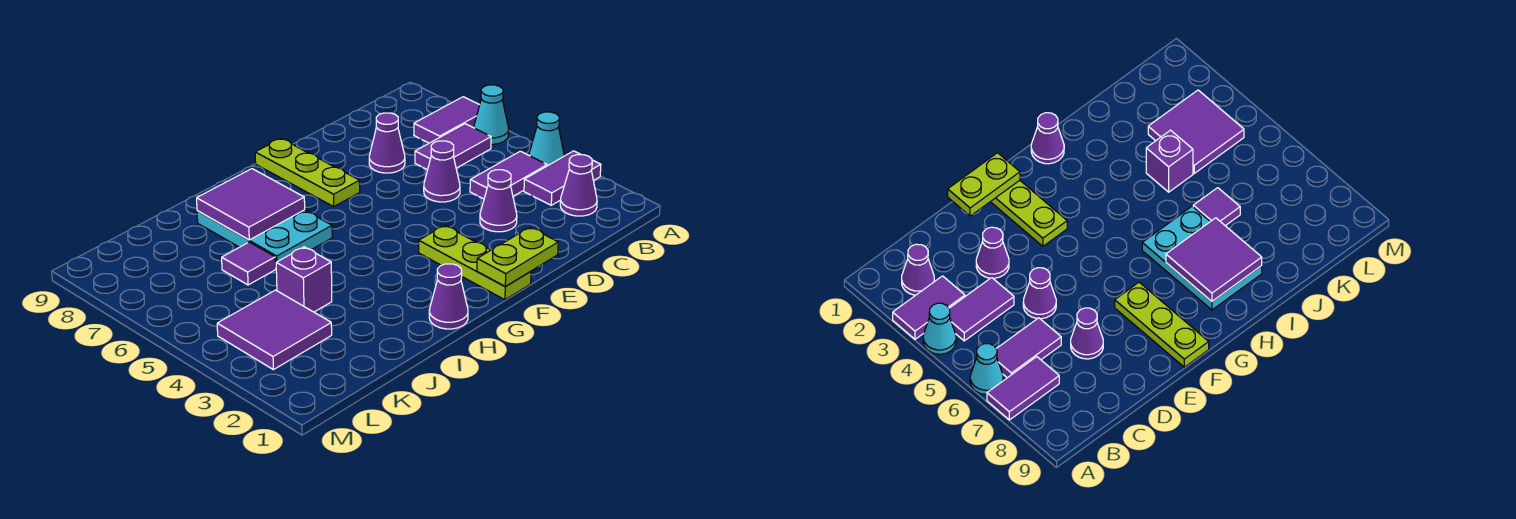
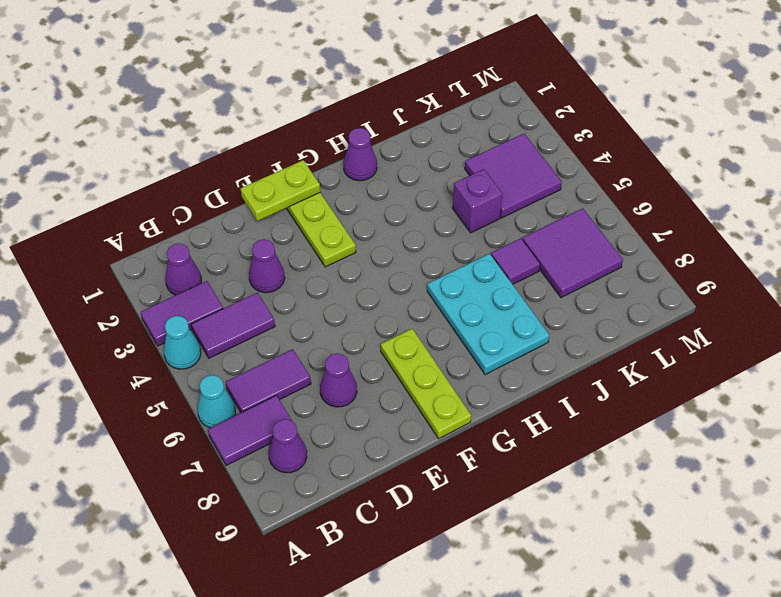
purple 1x1 cone [424,141,460,202] -> purple 1x1 cone moved to [269,419,307,473]
purple 2x2 tile [197,169,305,240] -> purple 2x2 tile moved to [523,208,623,298]

